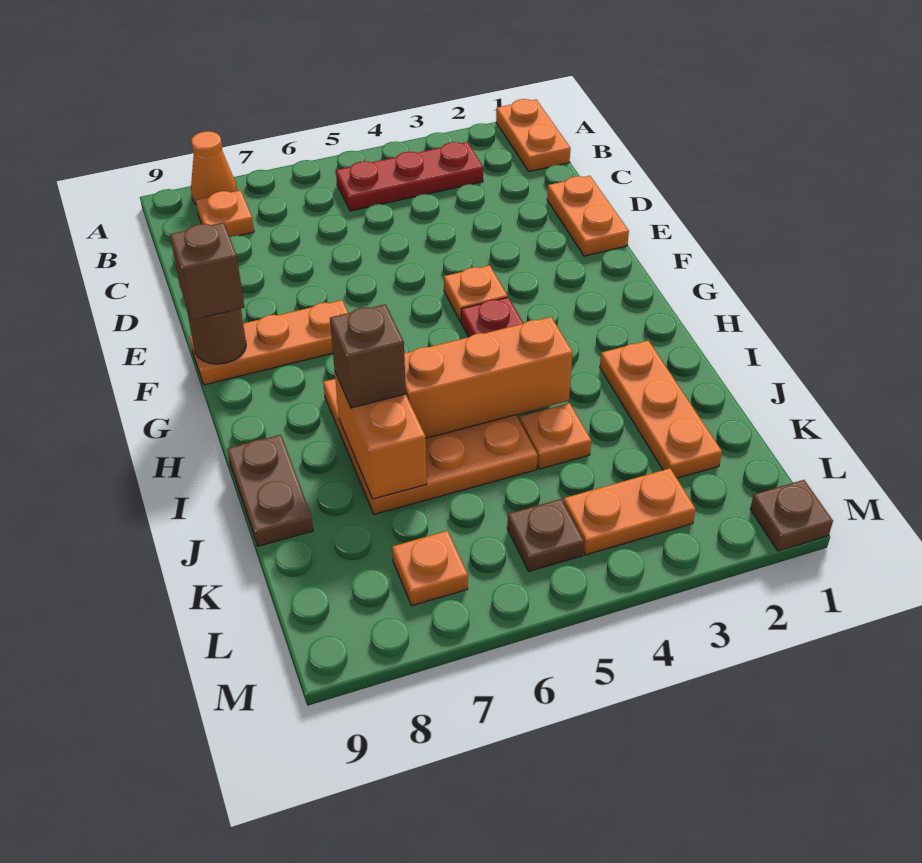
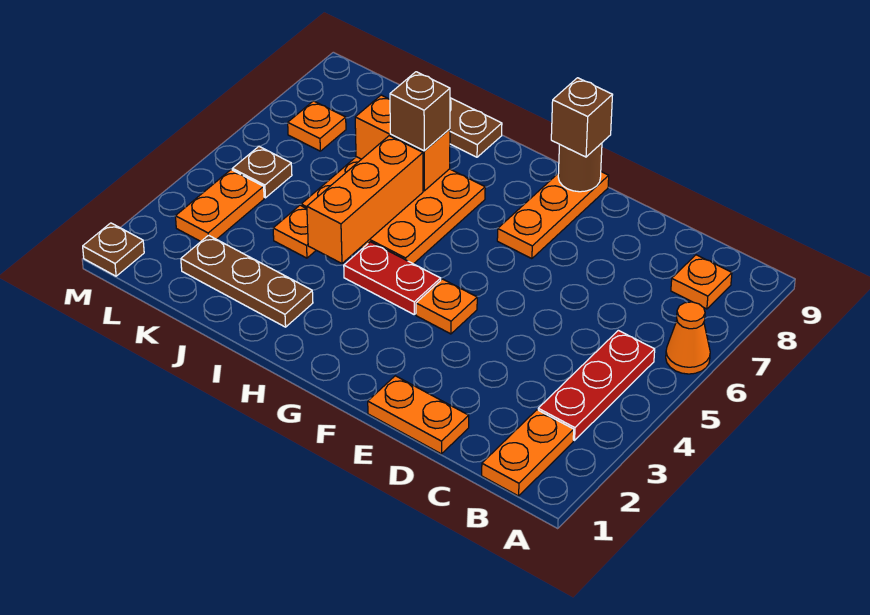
orange 1x2 plate [496,99,570,172] -> orange 1x2 plate turned to [482,410,574,496]
orange 1x1 cone [191,131,237,204] -> orange 1x1 cone moved to [666,302,710,374]
orange 1x3 plate [600,340,722,478] -> brown 1x3 plate [181,235,313,327]

